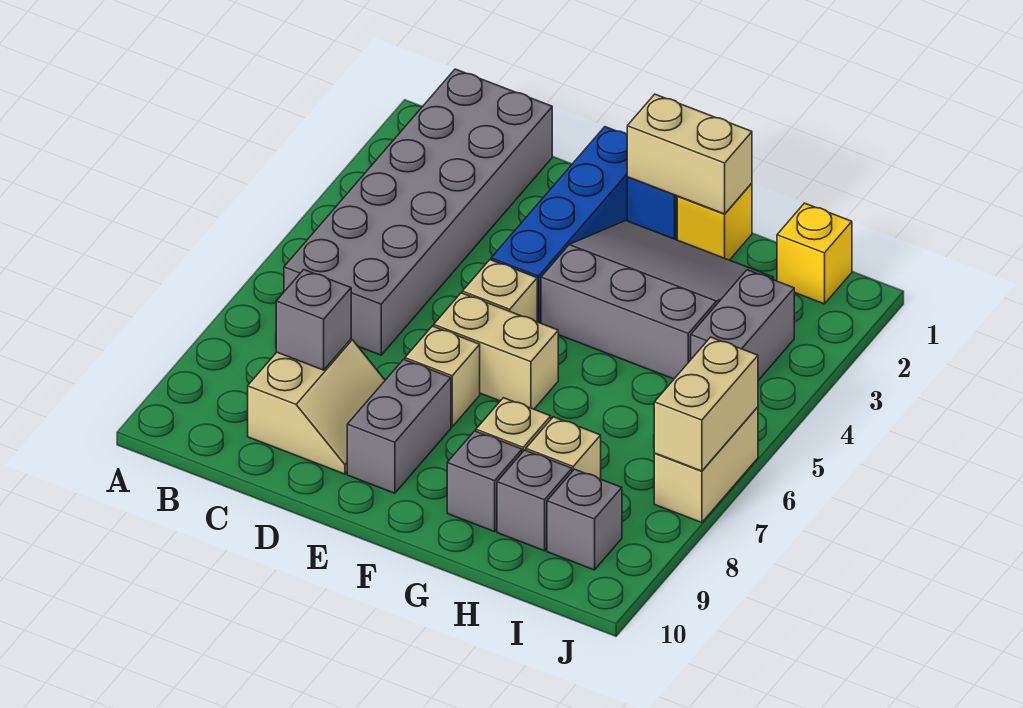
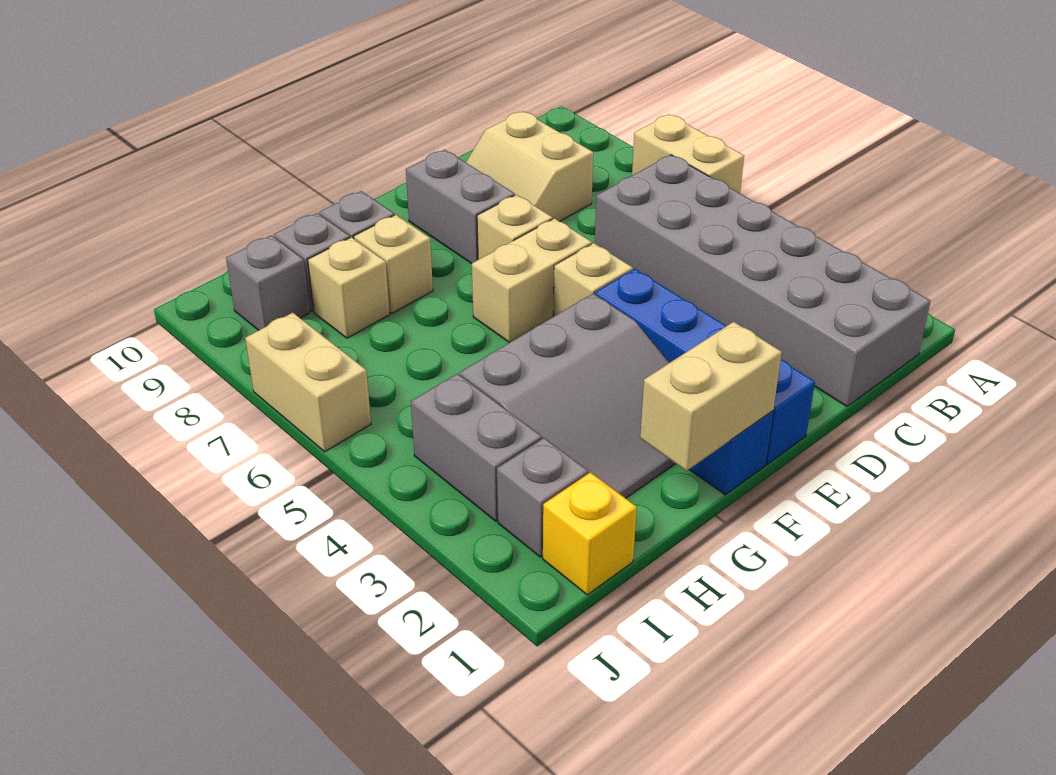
grey 1x1 brick [276,270,351,370] -> grey 1x1 brick moved to [497,438,588,557]
yellow 1x1 brick [677,183,752,260] -> none
tan 1x2 brick [654,337,758,471] -> tan 1x2 brick moved to [632,114,744,193]

